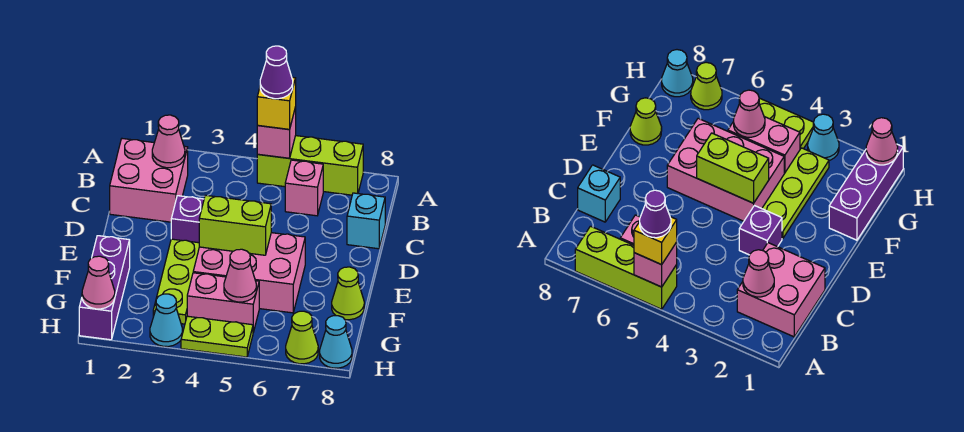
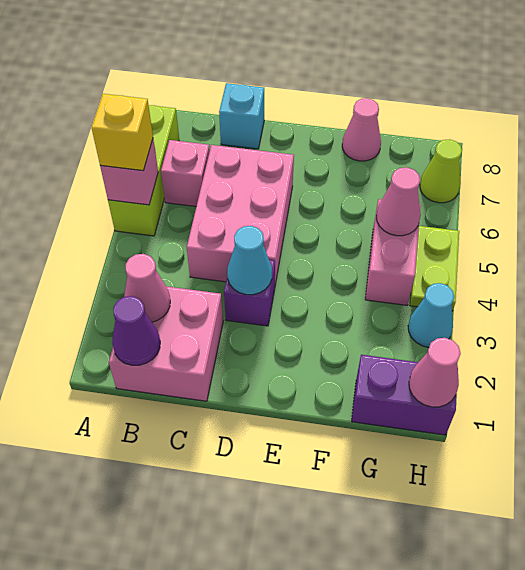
purple 1x1 cone [260,46,293,99] -> purple 1x1 cone moved to [112,296,160,365]
lime 1x3 plate [153,239,199,324] -> none
pink 2x3 brick [193,233,305,313] -> pink 2x3 brick moved to [187,145,294,285]
lime 1x2 brick [199,195,271,255] -> none
purple 1x3 brick [79,236,130,340] -> purple 1x2 brick [352,355,457,435]
lime 1x1 cone [332,267,364,320] -> pink 1x1 cone [342,98,381,161]
cyan 1x1 cone [320,316,352,368] -> cyan 1x1 cone moved to [227,226,272,295]

